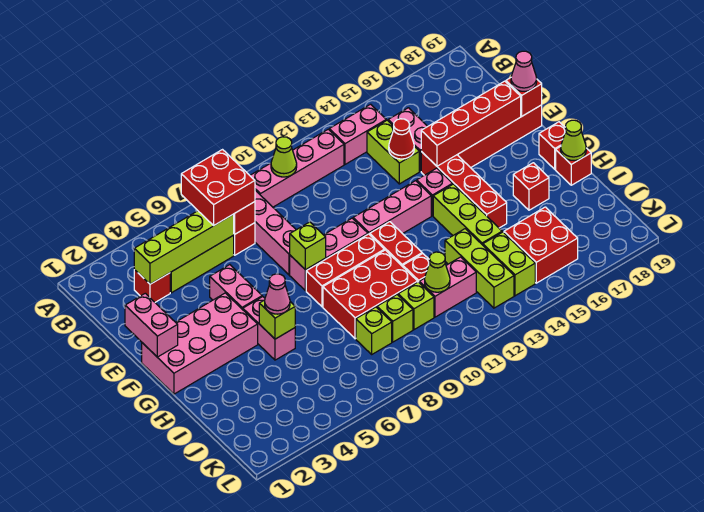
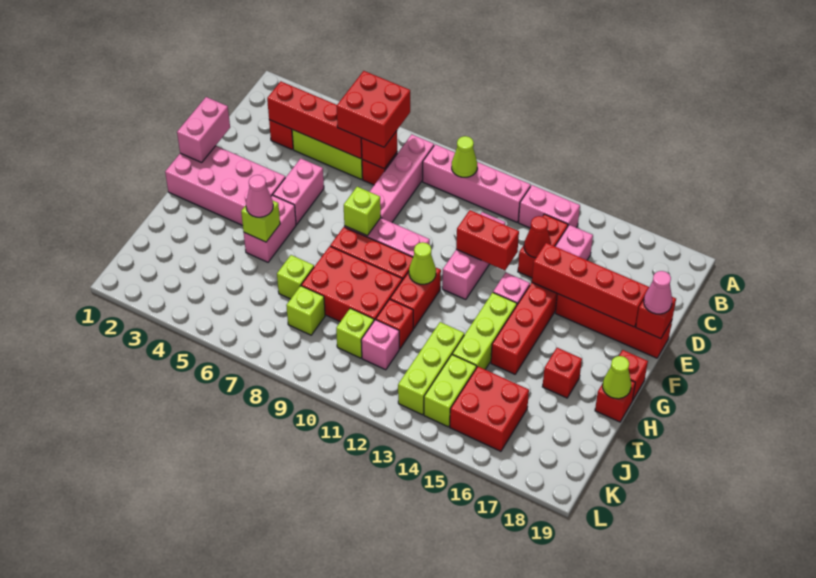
lime 1x4 brick [134,211,234,284] -> red 1x4 brick [267,81,362,159]
lime 1x2 brick [367,120,419,184] -> red 1x2 brick [518,214,568,278]
none -> red 1x2 brick [456,210,519,270]
pink 1x3 brick [353,181,431,235] -> pink 1x3 brick turned to [442,212,505,300]
lime 1x1 brick [377,295,413,342] -> lime 1x1 brick moved to [277,255,314,299]
pink 1x2 brick [419,257,476,317] -> pink 1x1 brick [361,320,399,370]
lime 1x1 cone [425,252,450,292] -> lime 1x1 cone moved to [409,242,436,284]

